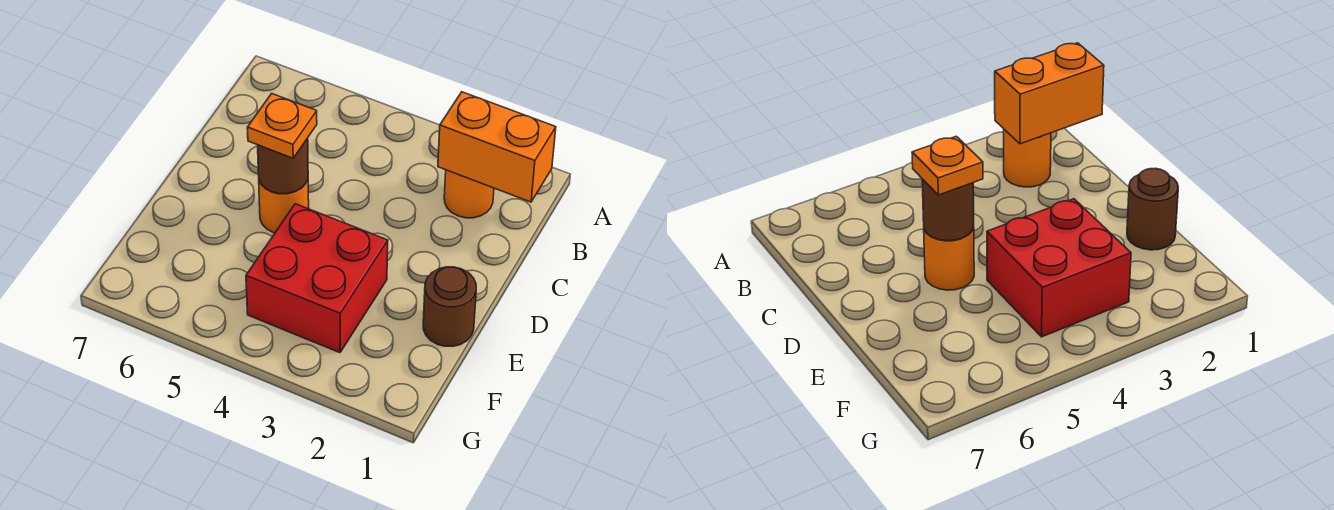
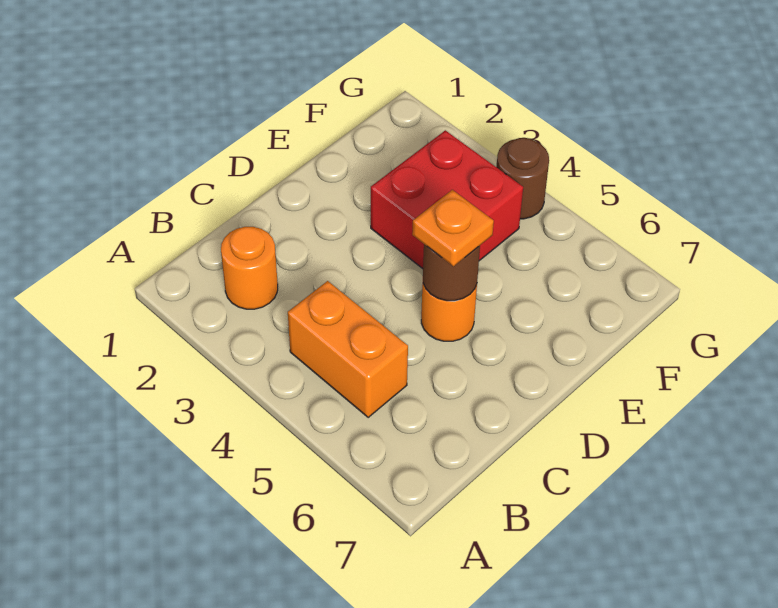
orange 1x2 brick [438,92,556,202] -> orange 1x2 brick moved to [288,281,408,417]
brown 1x1 round brick [423,267,476,346] -> brown 1x1 round brick moved to [496,138,549,219]

